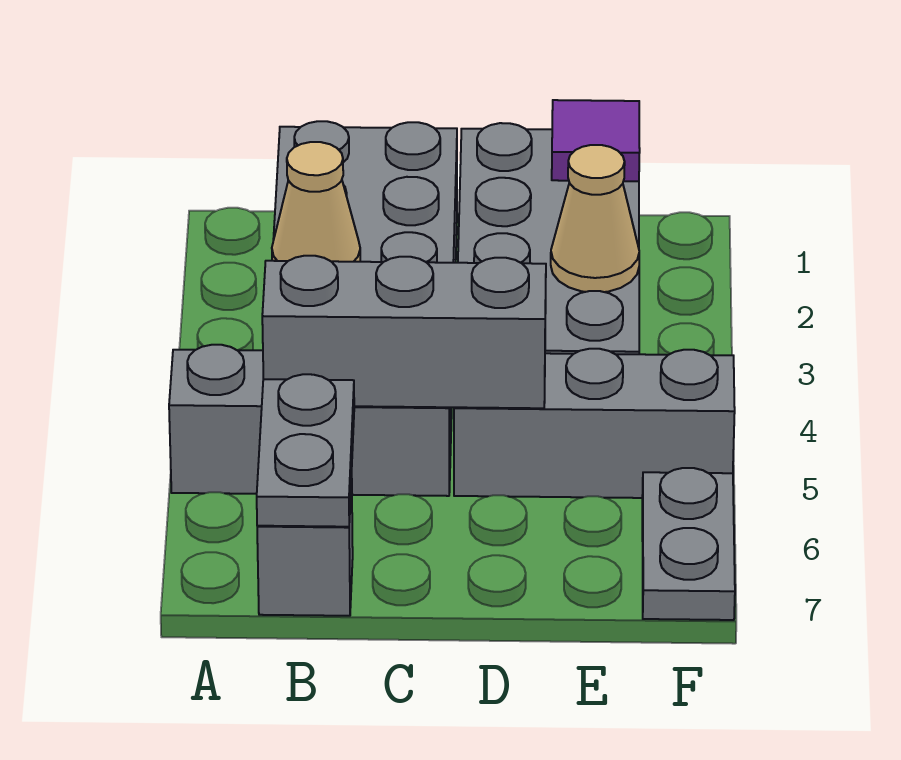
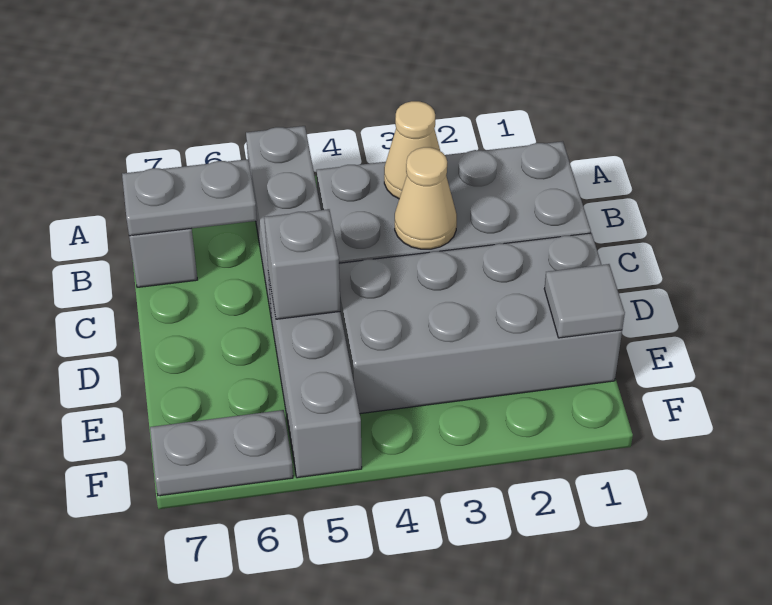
grey 1x3 brick [262,256,546,408] -> grey 1x1 brick [264,209,340,319]
purple 1x1 tile [552,100,640,181] -> grey 1x1 tile [544,264,625,338]
tan 1x1 cone [551,145,639,292] -> tan 1x1 cone moved to [395,147,457,249]

